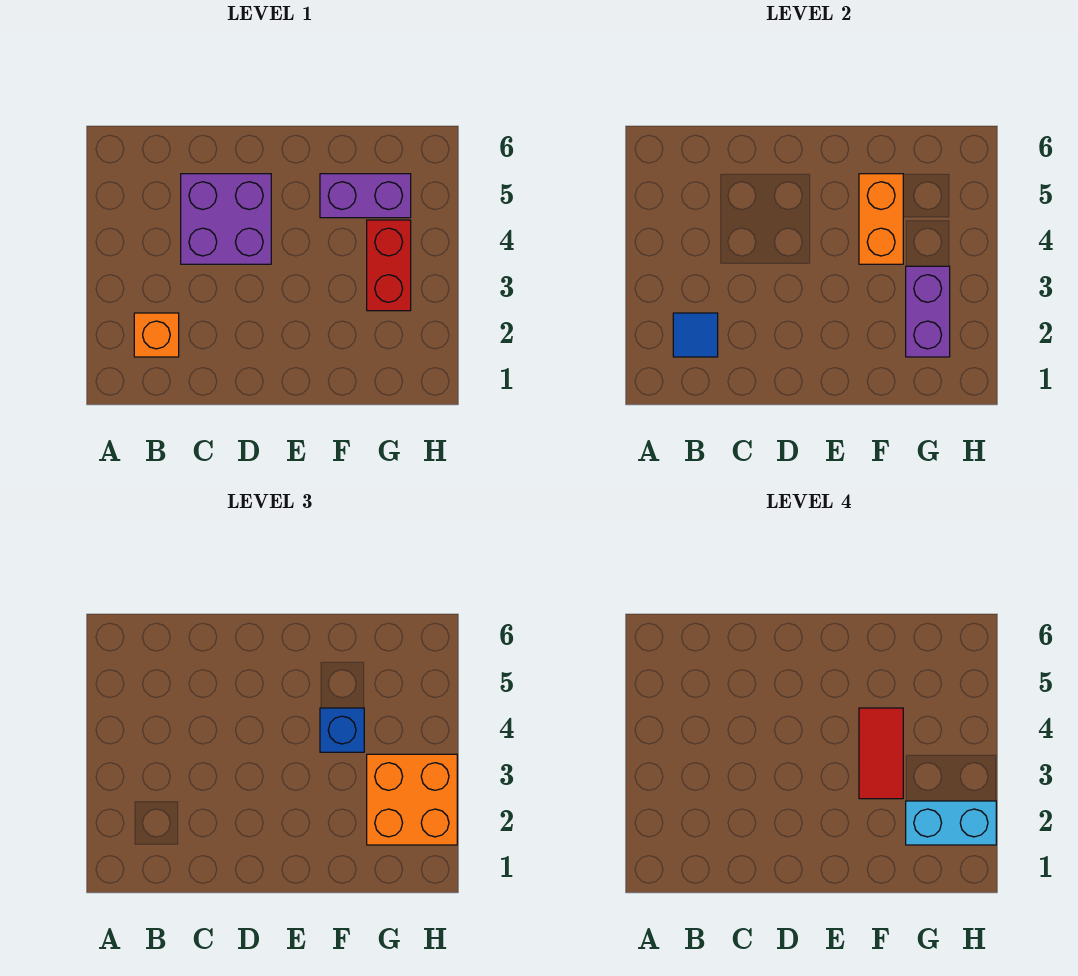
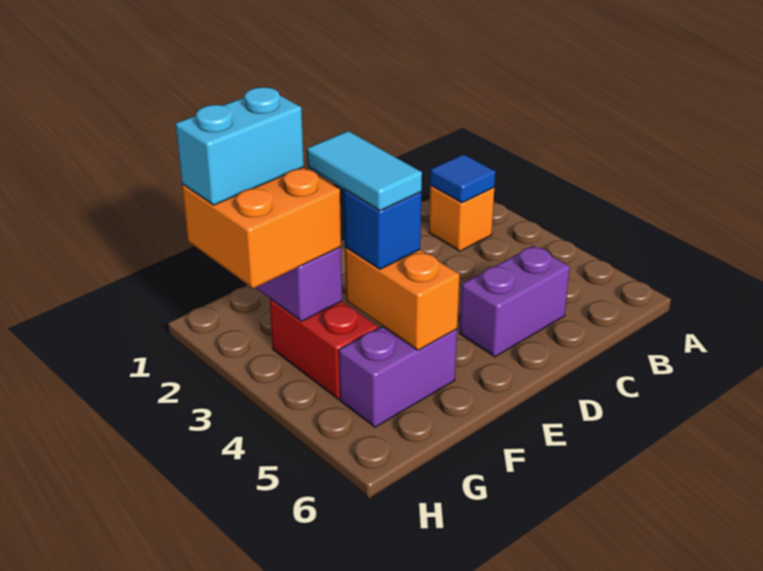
purple 2x2 brick [181,174,271,264] -> purple 1x2 brick [460,246,570,357]
red 1x2 tile [859,708,903,799] -> cyan 1x2 tile [307,131,422,211]

